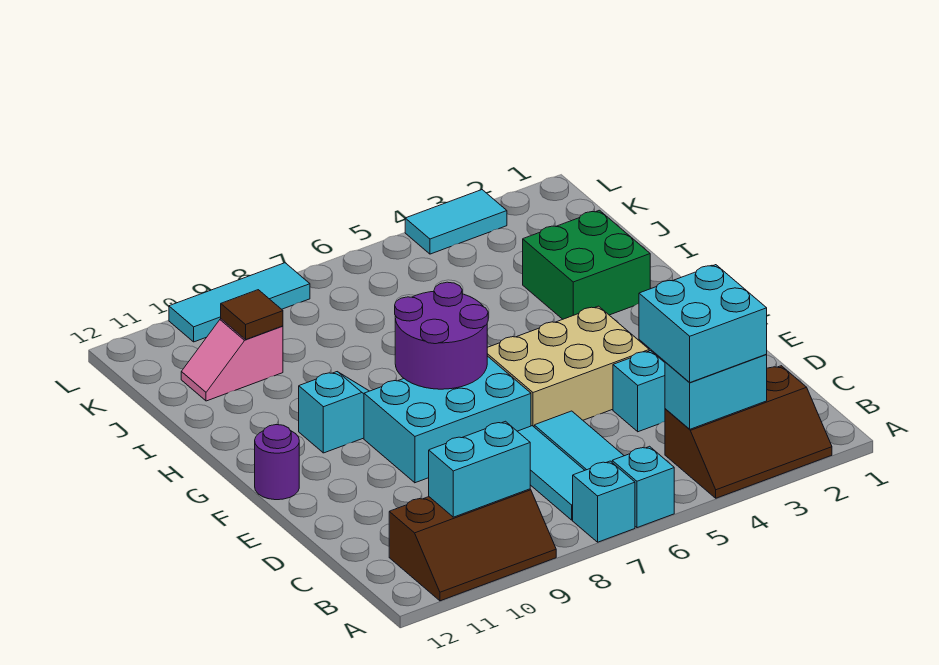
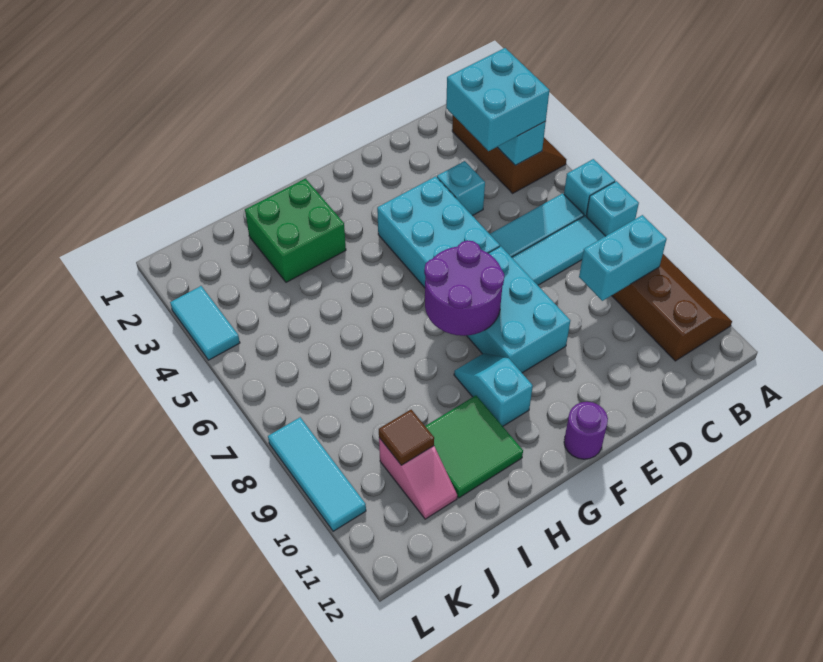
cyan 1x2 brick [429,421,530,517] -> cyan 1x2 brick turned to [579,215,667,301]
tan 2x3 brick [487,306,649,427] -> cyan 2x3 brick [377,177,500,288]
none -> green 2x2 tile [425,396,523,498]

